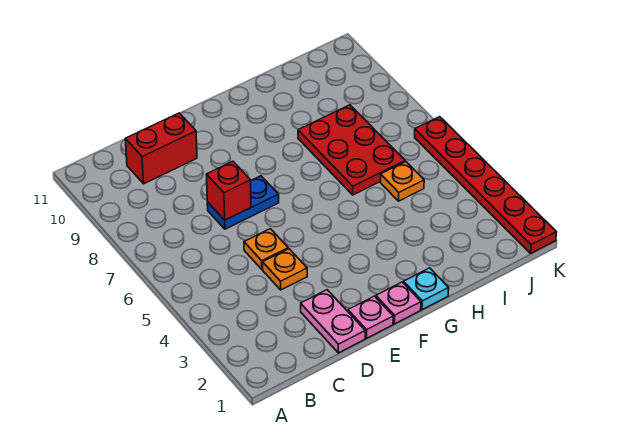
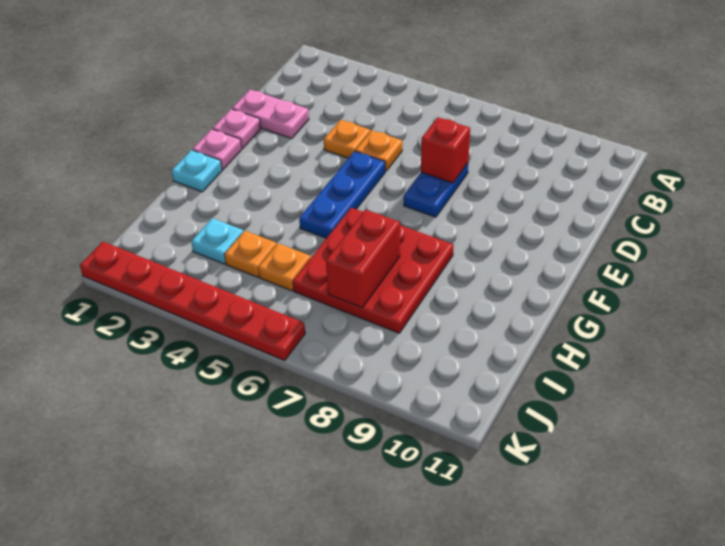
red 1x2 brick [125,113,197,184] -> red 1x2 brick moved to [326,210,400,308]
none -> blue 1x3 plate [299,151,385,238]
red 2x3 plate [298,105,405,195] -> red 3x3 plate [293,208,454,333]
none -> cyan 1x1 plate [191,218,243,264]
none -> orange 1x1 plate [224,231,277,277]

